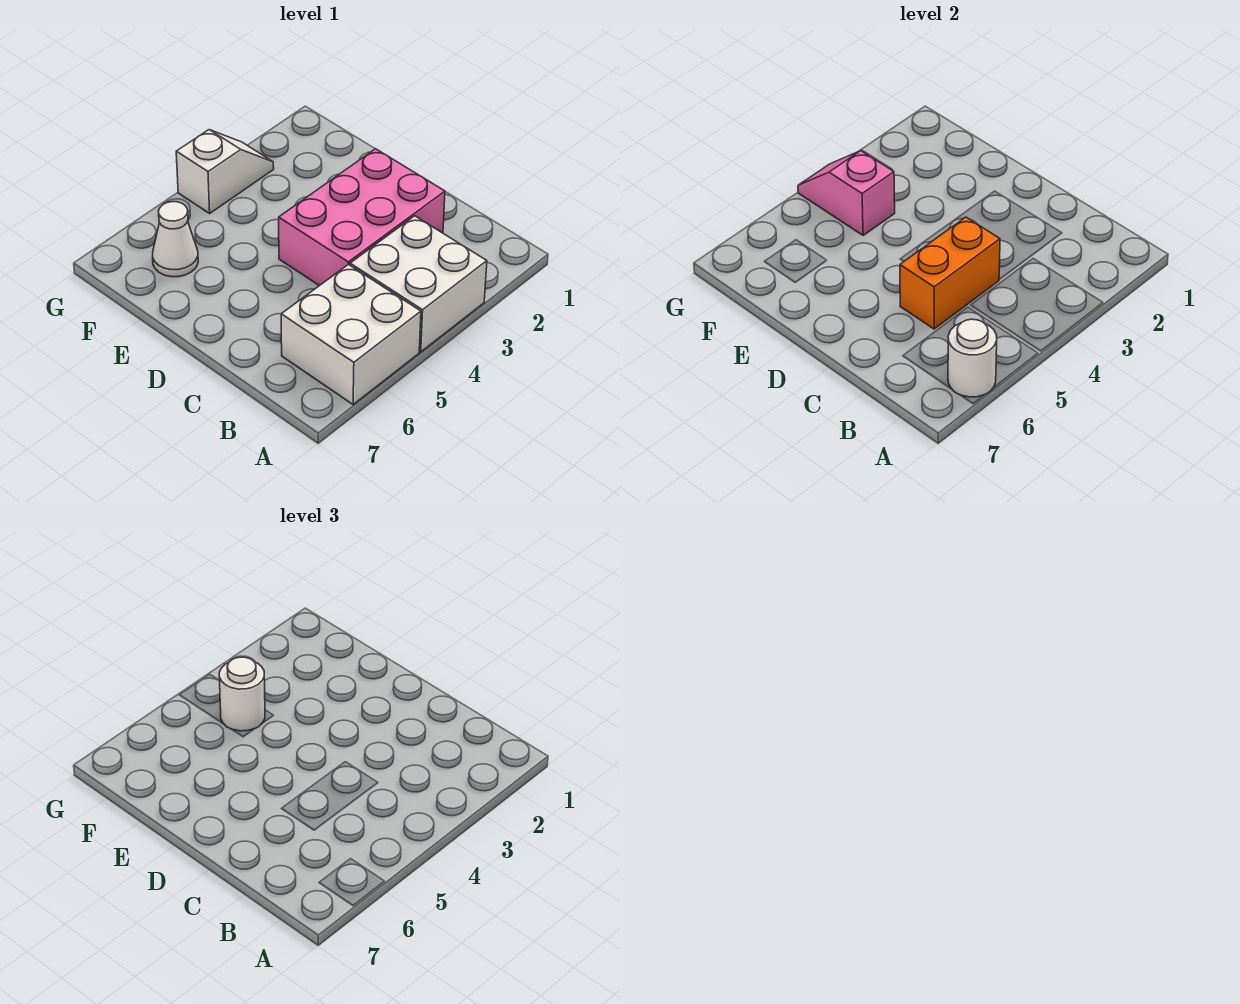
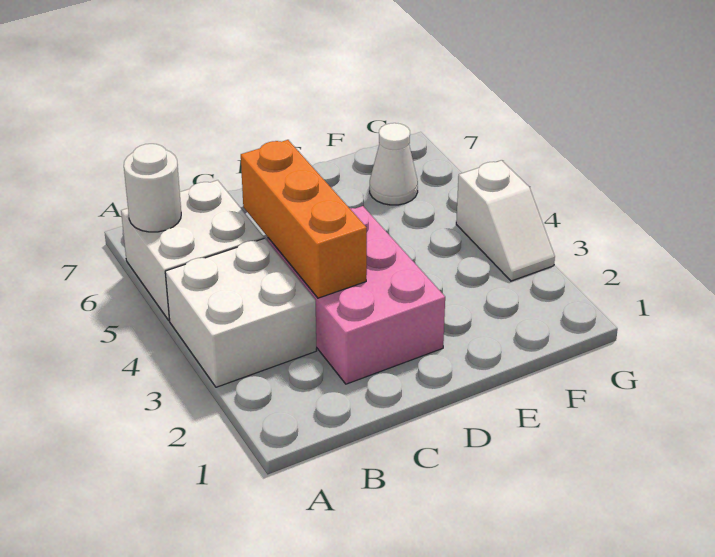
orange 1x2 brick [900,217,1000,329] -> orange 1x3 brick [241,140,367,298]
pink 1x2 slope [798,151,895,235] -> none
white 1x1 round brick [219,657,265,731] -> none

